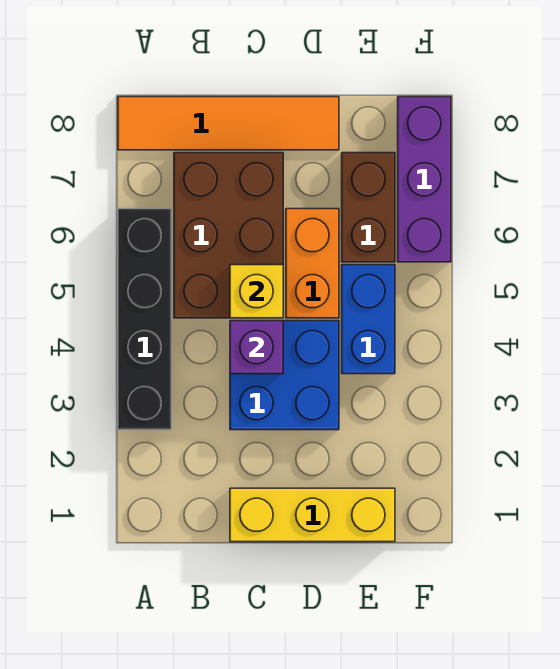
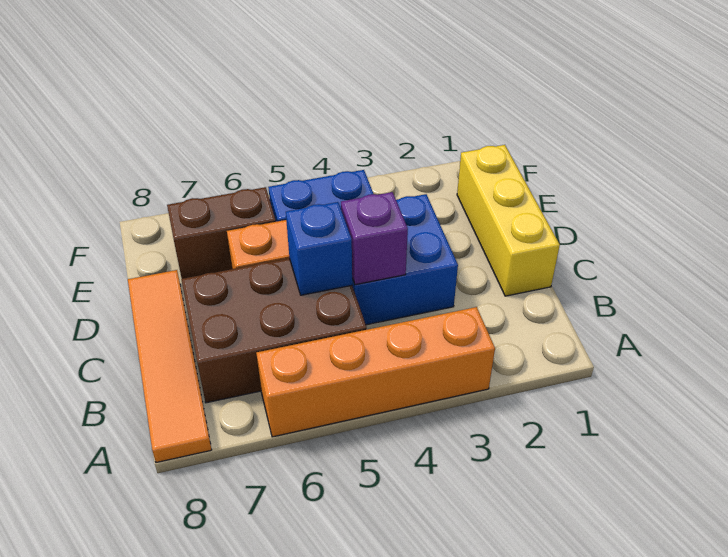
black 1x4 brick [118,209,171,430] -> orange 1x4 brick [256,307,495,437]
yellow 1x1 brick [230,265,283,318] -> blue 1x1 brick [286,202,352,295]
purple 1x3 brick [398,97,451,262] -> none

